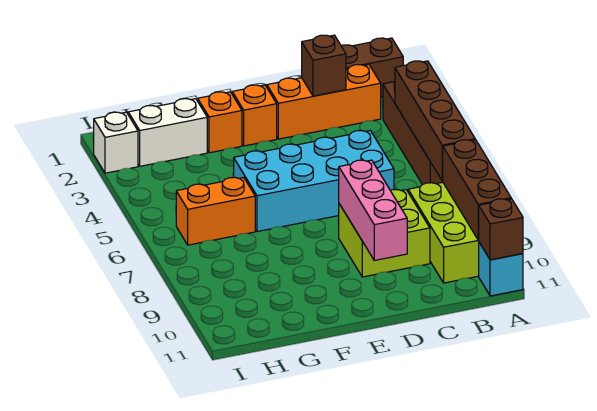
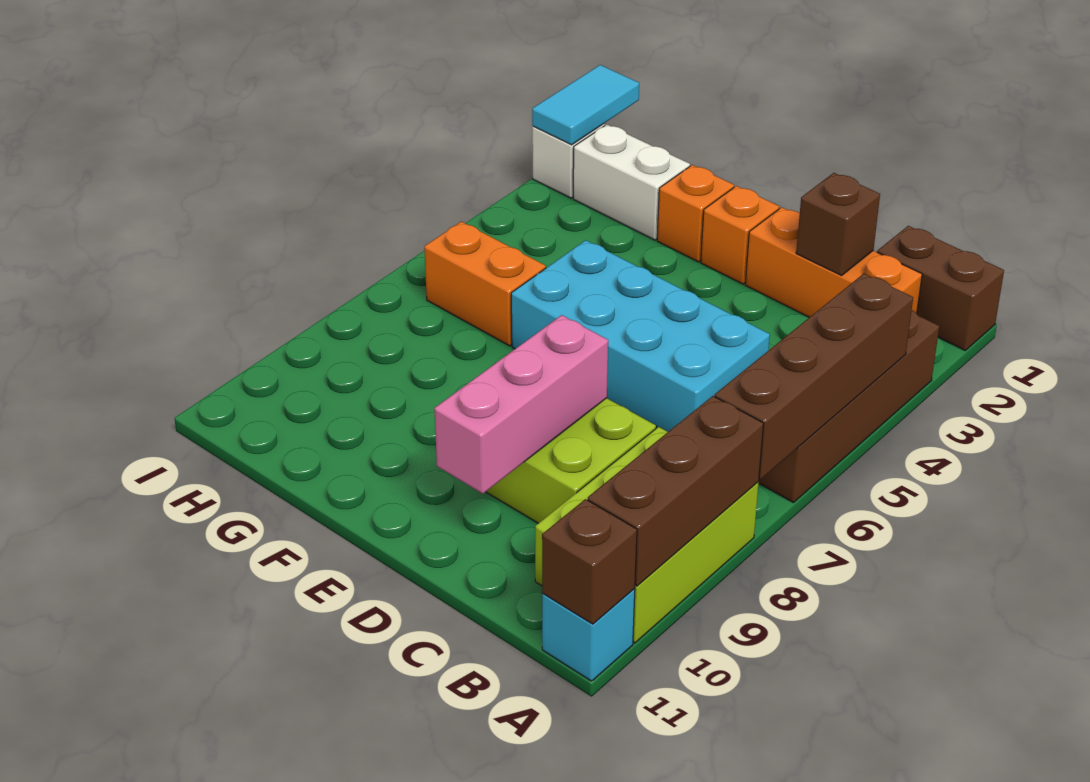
none -> cyan 1x2 tile [532,65,639,145]

